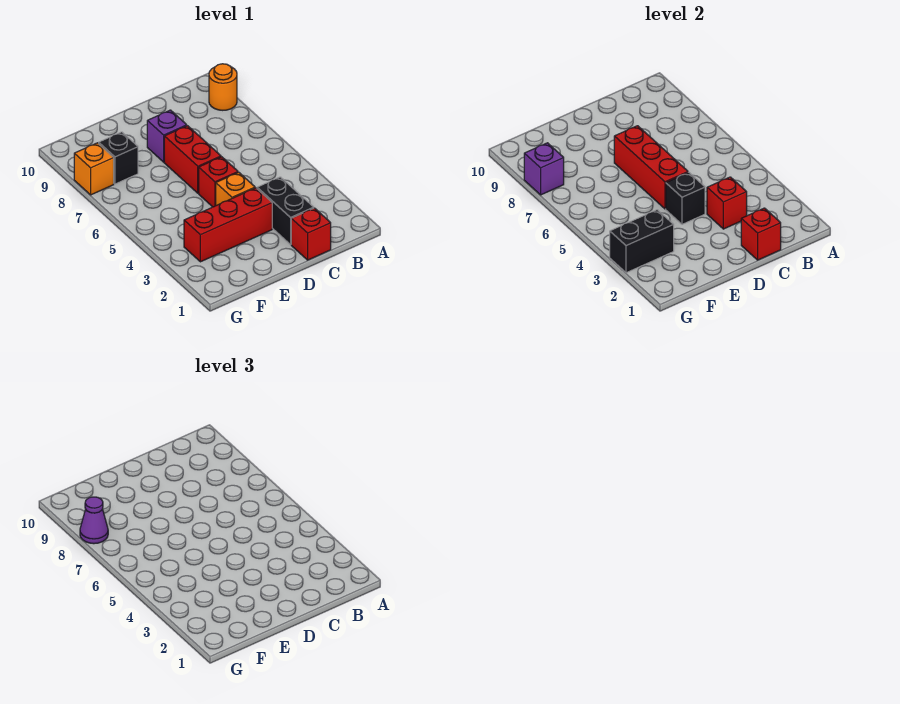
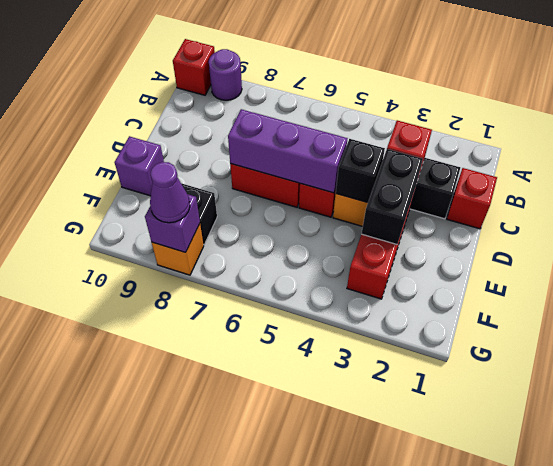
orange 1x1 round brick [209,64,237,110] -> purple 1x1 round brick [209,49,242,100]
red 1x1 brick [741,208,781,260] -> red 1x1 brick moved to [173,39,215,95]
red 1x3 brick [614,126,688,209] -> purple 1x3 brick [228,109,348,193]
purple 1x1 brick [147,110,187,162] -> purple 1x1 brick moved to [115,136,164,196]
black 1x2 brick [610,210,674,273] -> black 1x2 brick moved to [362,149,423,244]

